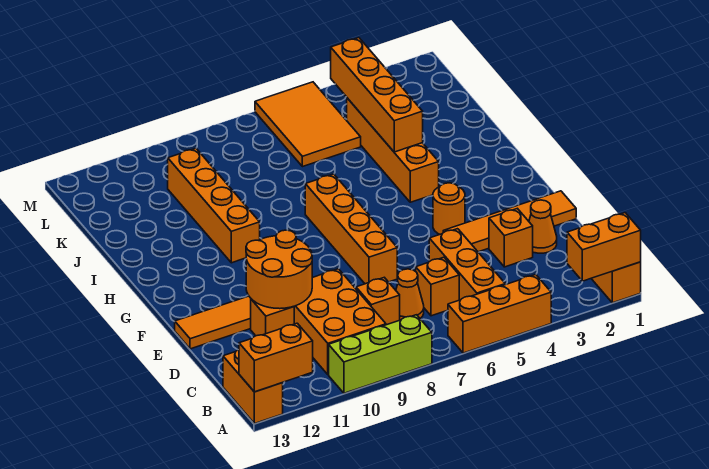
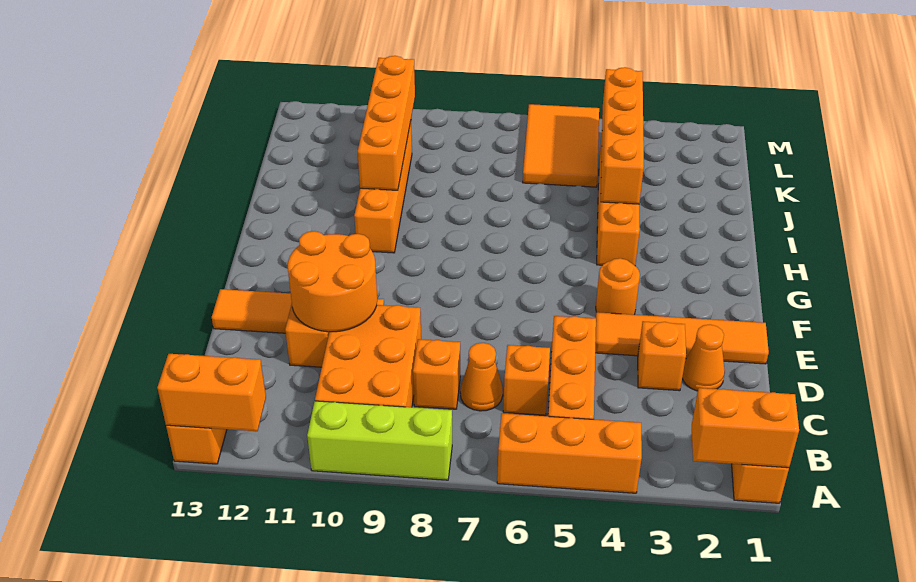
orange 1x4 brick [305,174,397,284] -> orange 1x4 brick moved to [358,56,415,190]

